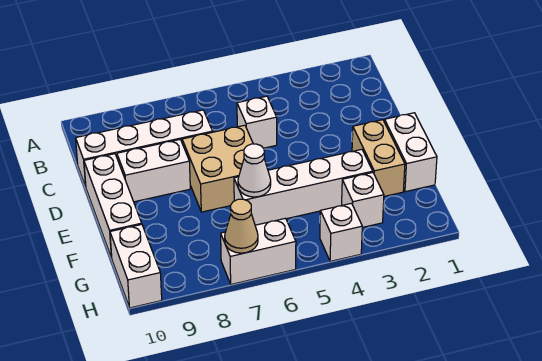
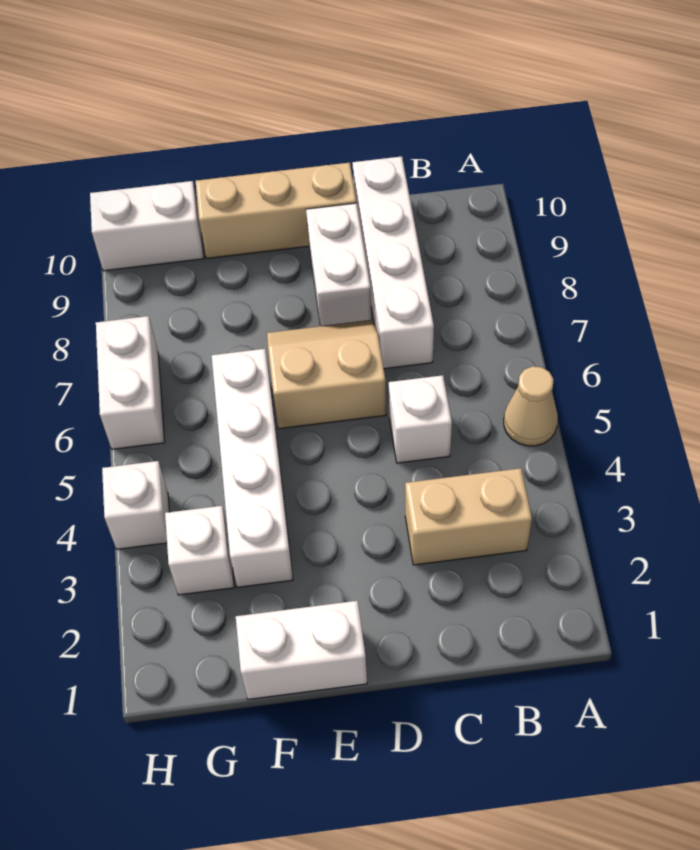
tan 2x2 brick [182,125,253,212] -> tan 2x2 slope [267,320,386,429]
white 1x3 brick [84,154,142,258] -> tan 1x3 brick [196,163,356,258]
tan 1x2 brick [352,120,405,196] -> tan 1x2 brick moved to [405,468,532,565]
white 1x1 cone [238,144,271,197] -> none
tan 1x1 cone [225,199,258,253] -> tan 1x1 cone moved to [504,366,558,446]

